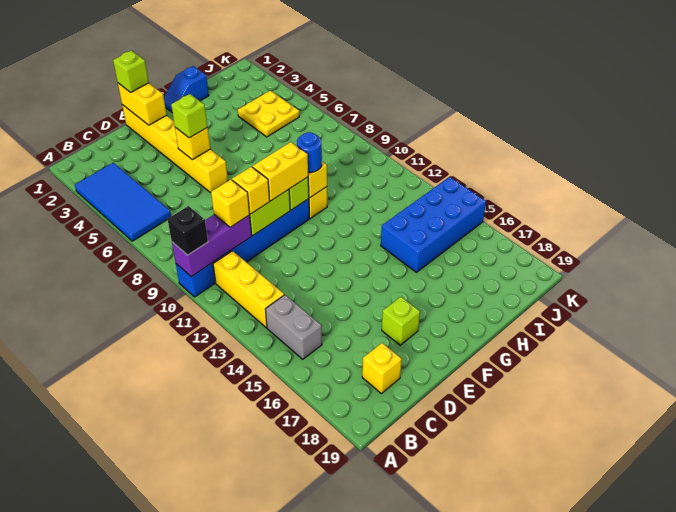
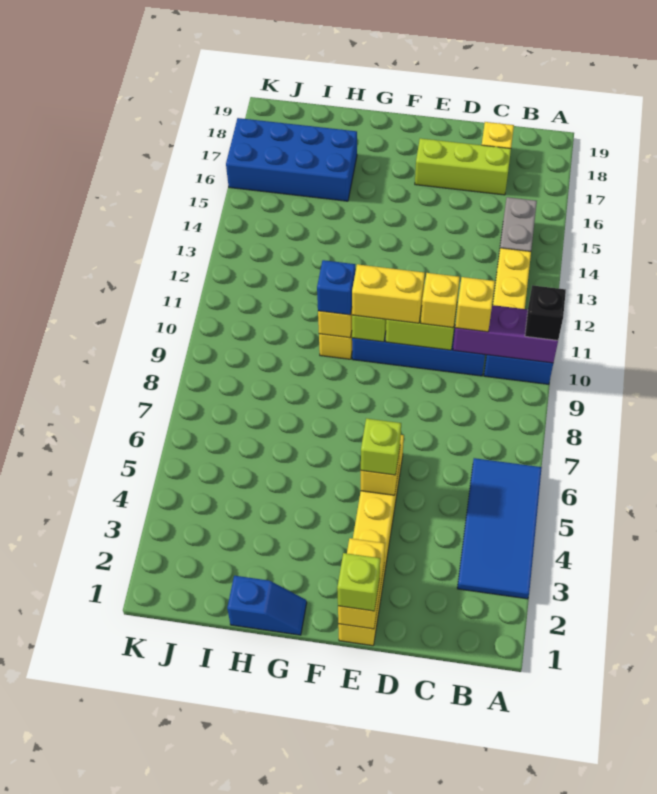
lime 1x1 brick [382,297,420,345] -> lime 1x3 brick [415,138,511,195]
blue 1x1 round brick [297,132,322,172] -> blue 1x1 brick [317,260,355,315]
blue 2x4 brick [381,177,486,272] -> blue 2x4 brick moved to [226,118,357,201]
yellow 2x2 plate [238,91,299,137] -> none

